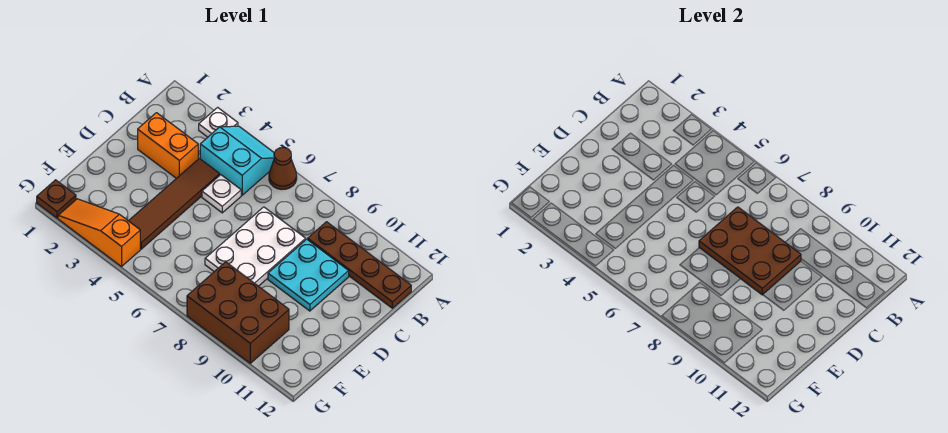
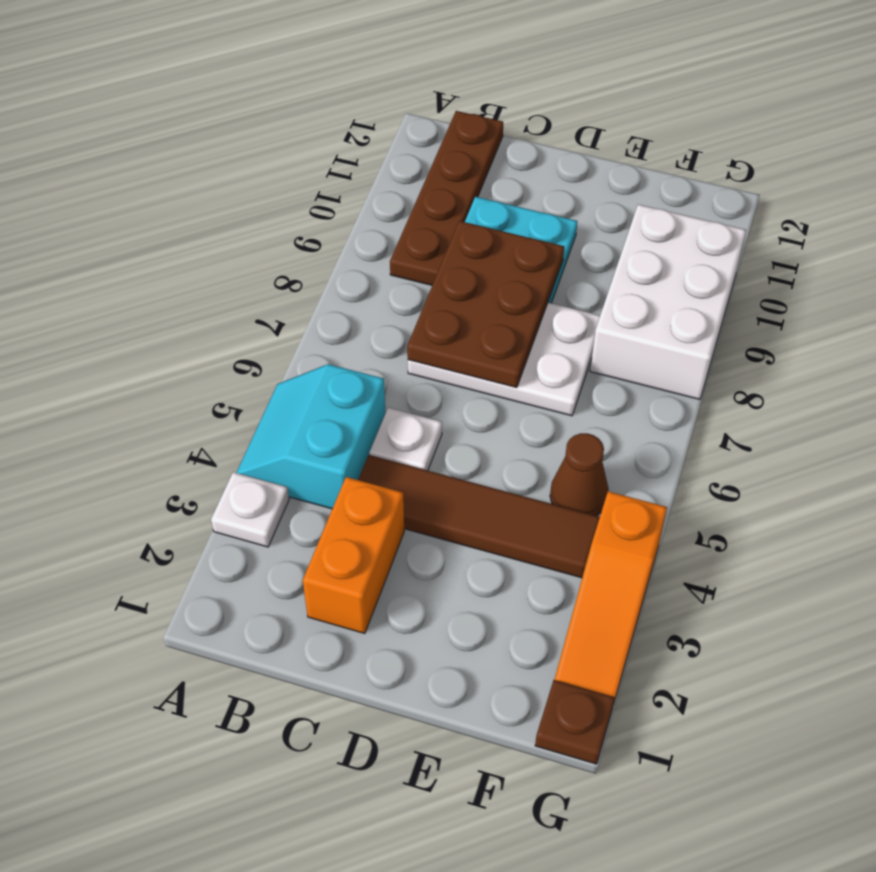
brown 1x1 cone [269,148,297,190] -> brown 1x1 cone moved to [550,433,609,516]
brown 2x3 brick [187,262,289,363] -> white 2x3 brick [590,204,746,399]

